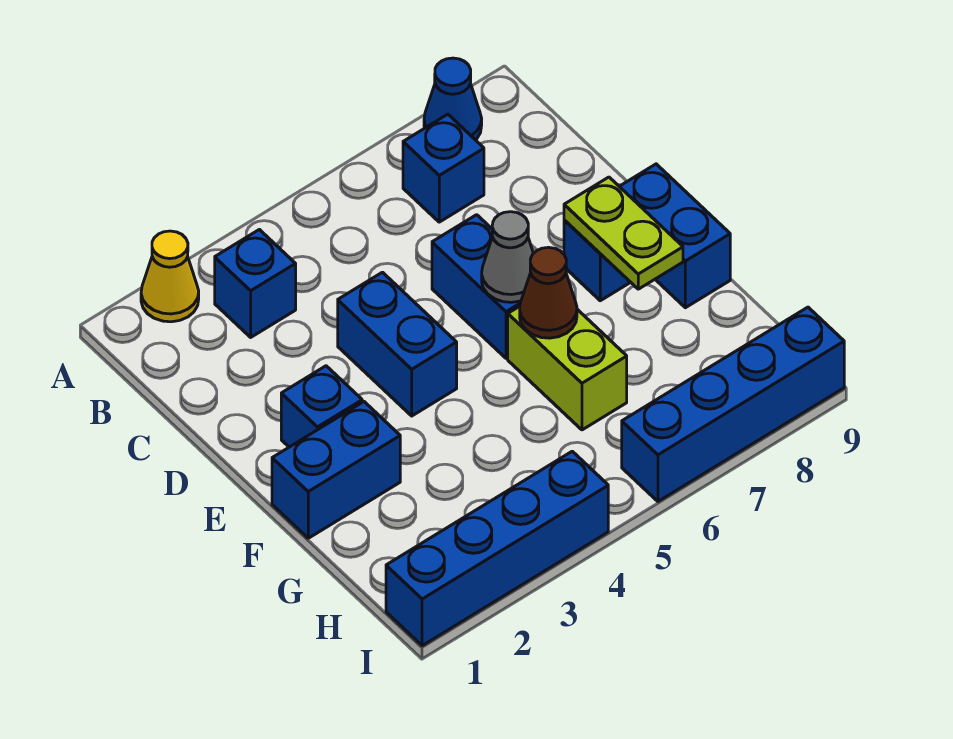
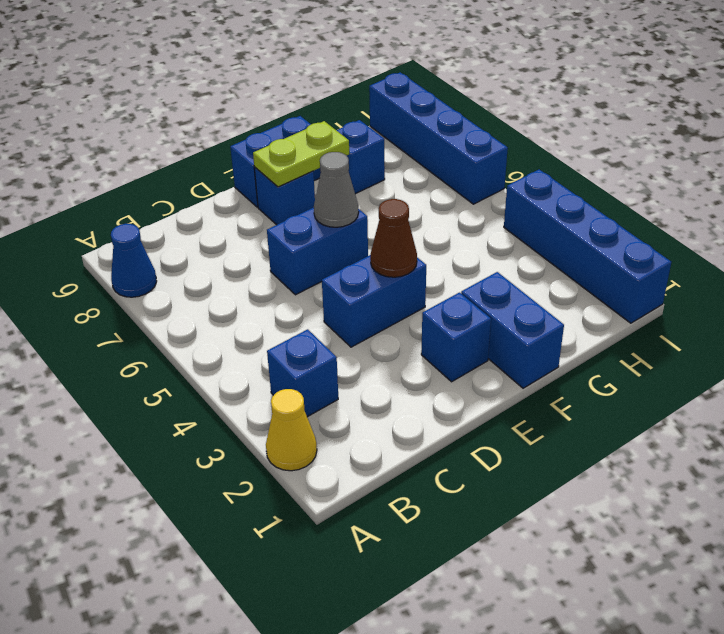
blue 1x1 brick [403,114,484,222] -> blue 1x1 brick moved to [336,120,385,194]
lime 1x2 brick [508,306,627,430] -> none
brown 1x1 cone [520,247,577,338] -> brown 1x1 cone moved to [370,199,417,277]

